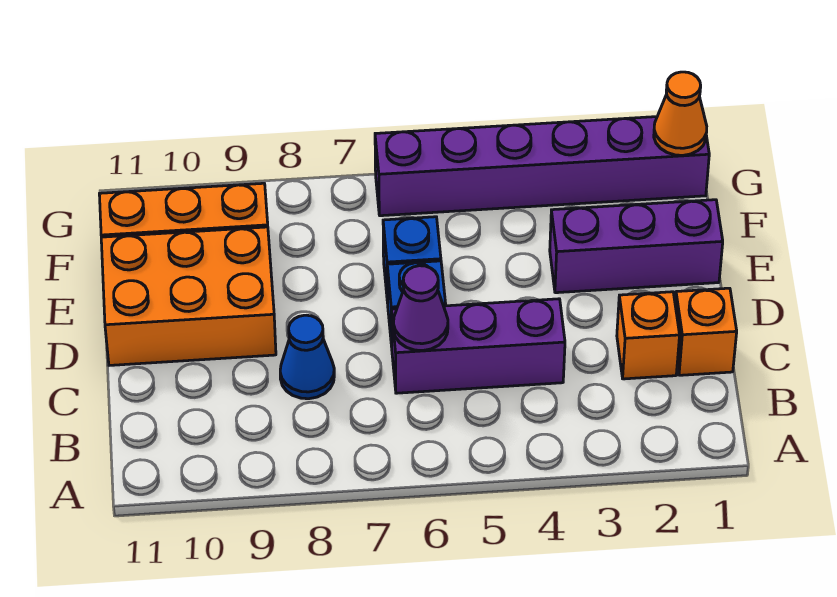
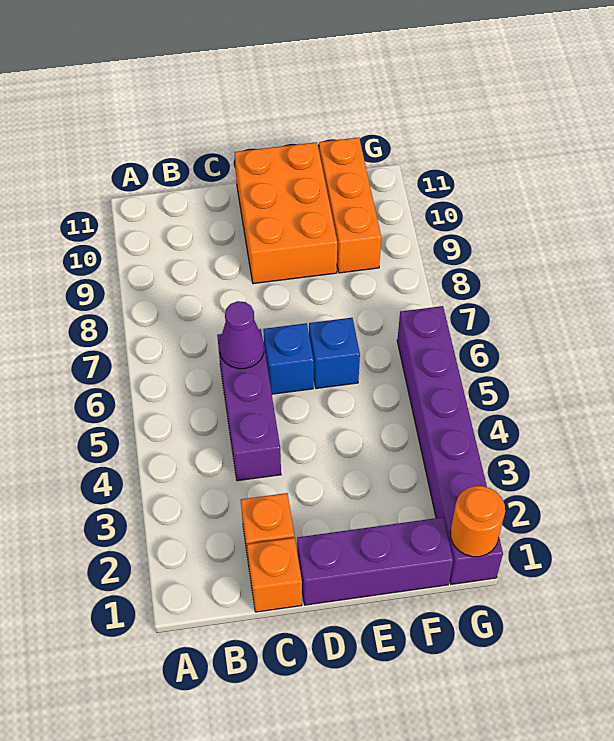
blue 1x1 cone [280,315,334,399] -> none
purple 1x3 brick [550,200,723,293] -> purple 1x3 brick turned to [297,517,453,605]
orange 1x1 cone [654,72,707,155] -> orange 1x1 round brick [450,486,505,557]

